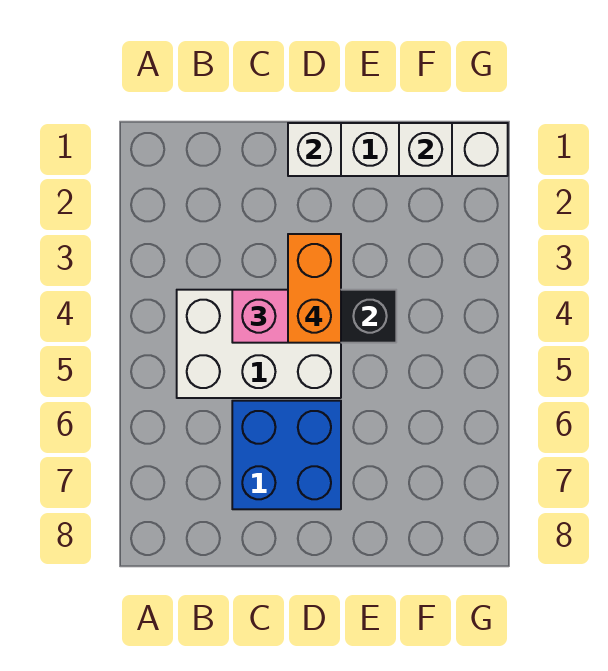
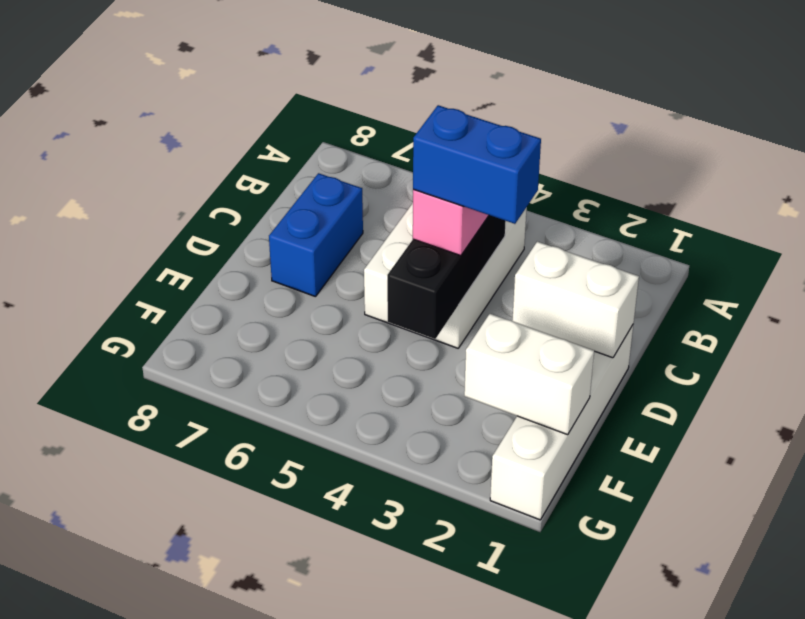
blue 2x2 brick [232,401,341,509] -> blue 1x2 brick [269,173,363,297]
white 1x1 brick [288,123,341,176] -> white 1x2 brick [512,241,639,358]
orange 1x2 brick [288,234,341,343] -> blue 1x2 brick [413,105,541,224]
white 1x1 brick [399,123,452,176] -> white 1x2 brick [464,314,594,435]

